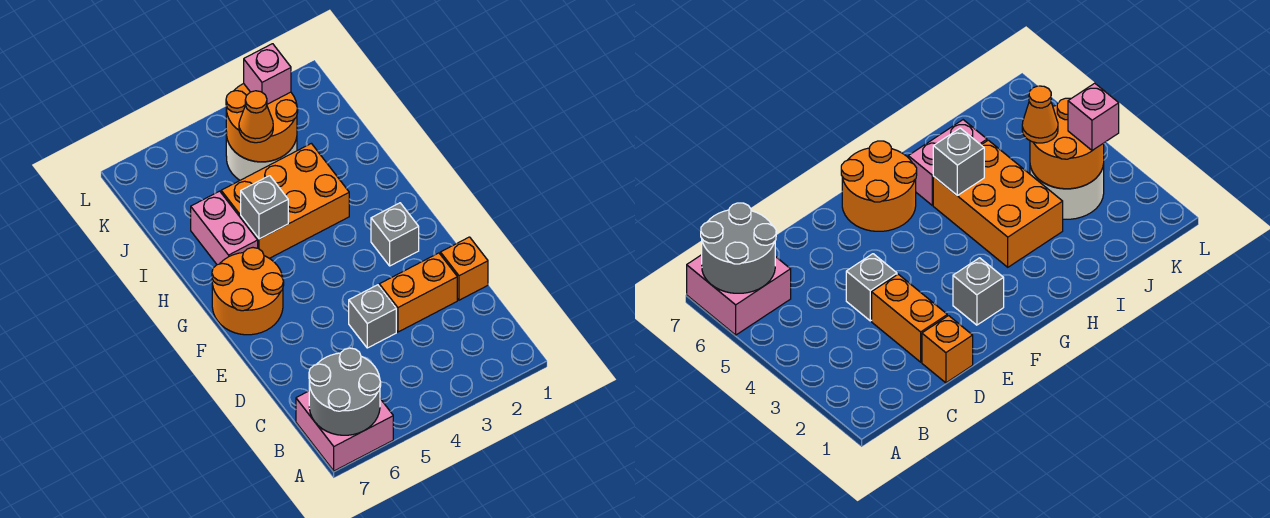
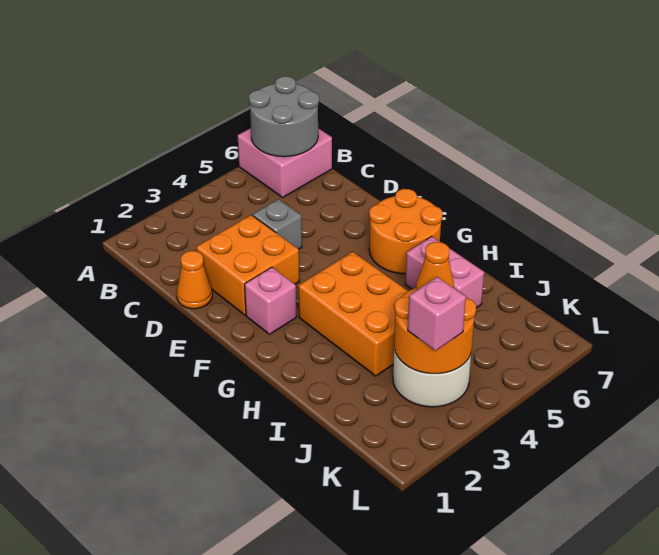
orange 1x1 brick [440,237,488,300] -> orange 1x1 cone [177,251,212,309]
orange 1x2 brick [379,253,457,332] -> orange 2x2 brick [196,215,299,315]
grey 1x1 brick [371,203,419,266] -> pink 1x1 brick [245,267,296,334]
orange 2x3 brick [221,143,349,258] -> orange 2x3 brick turned to [298,252,408,376]
grey 1x1 brick [241,176,288,239] -> none

